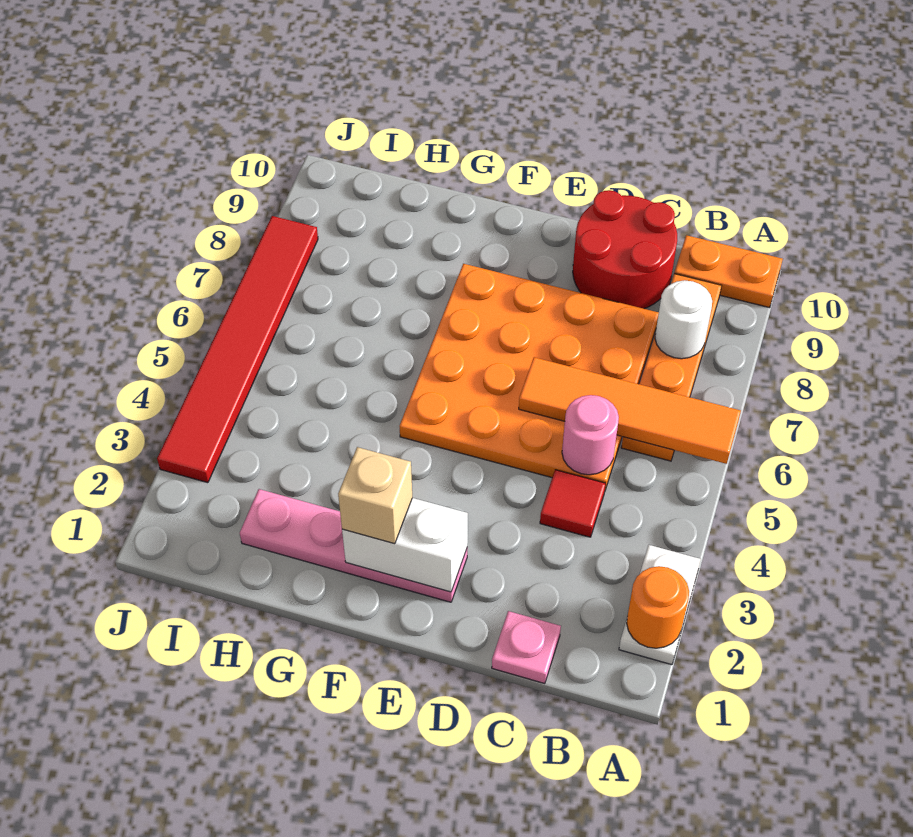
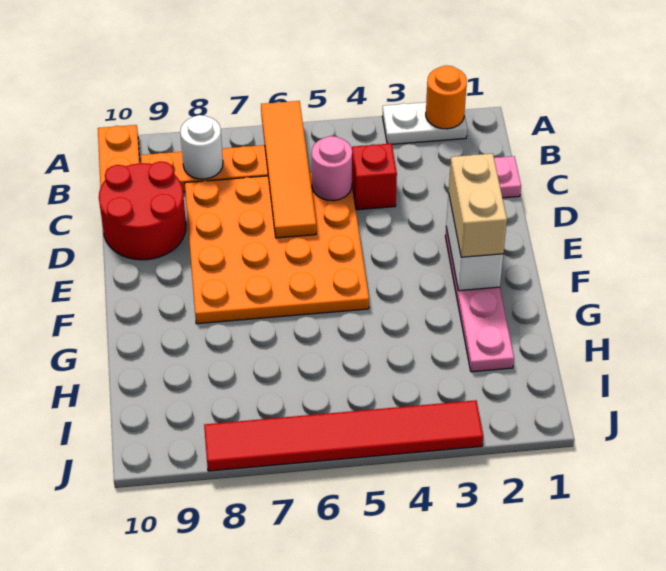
red 1x1 tile [540,470,606,537] -> red 1x1 brick [352,143,397,210]
tan 1x1 brick [338,447,412,544] -> tan 1x2 brick [449,153,507,257]

